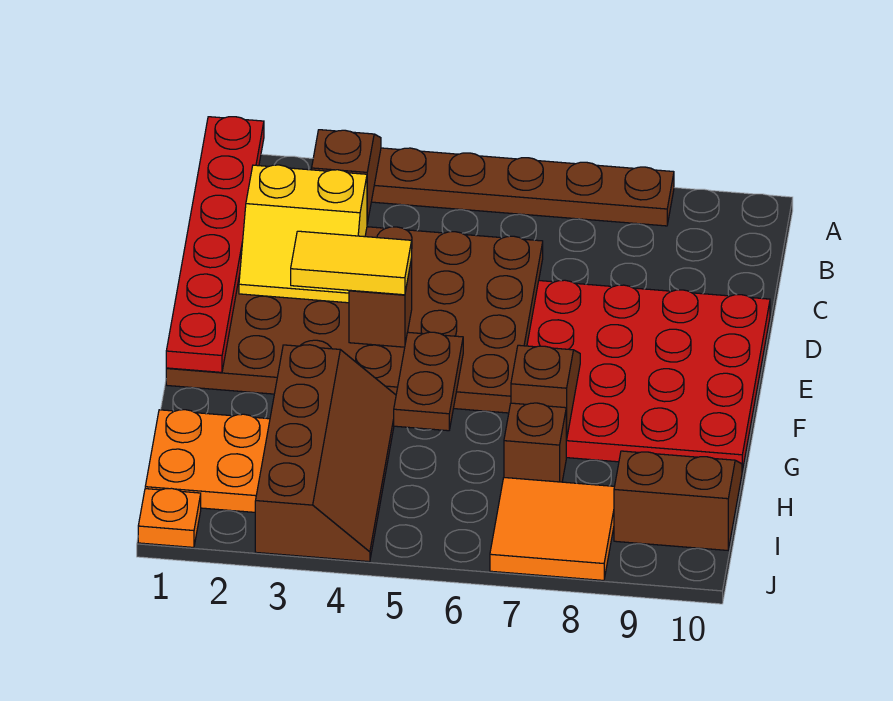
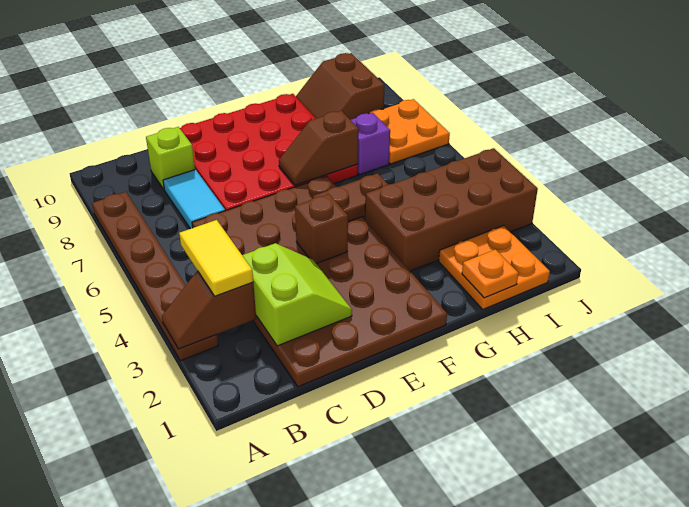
red 1x6 plate [166,117,264,372] -> none
yellow 2x2 slope [239,165,367,303] -> lime 2x2 slope [242,243,352,346]
none -> cyan 1x2 tile [163,170,225,229]
none -> lime 1x1 brick [146,127,195,189]
yellow 1x2 tile [291,231,412,295] -> yellow 1x2 tile moved to [179,220,253,296]
brown 2x4 slope [255,345,396,562] -> brown 2x4 brick [365,148,538,271]
brown 1x1 brick [504,403,566,482] -> purple 1x1 brick [351,113,390,175]
orange 2x2 tile [490,478,614,580] -> orange 2x2 plate [369,99,450,164]
orange 1x1 plate [138,488,201,547] -> orange 1x1 plate moved to [462,249,518,298]

